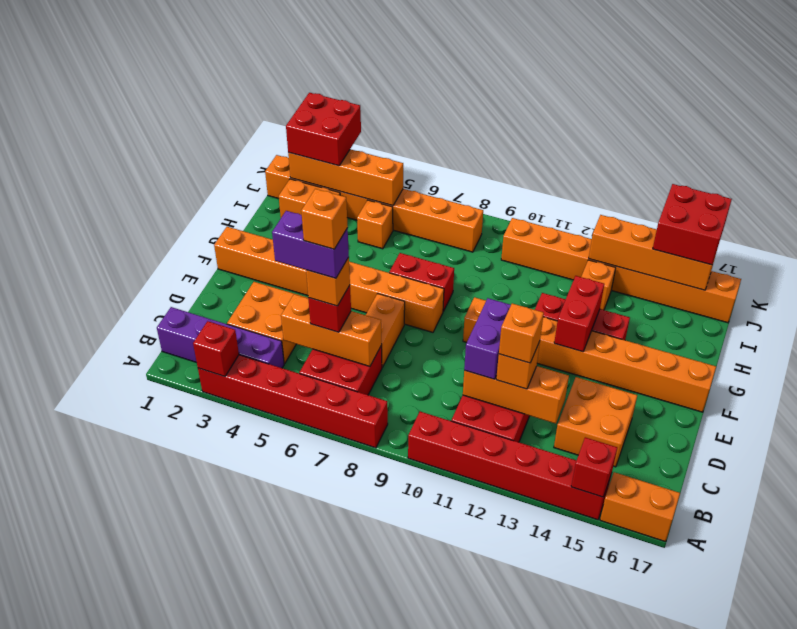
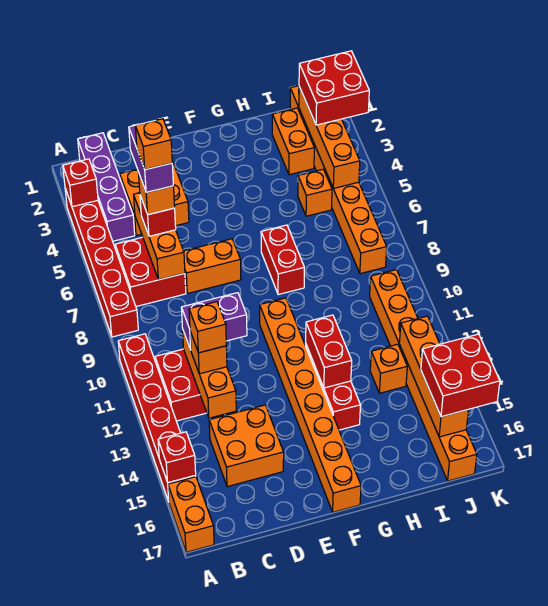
orange 1x8 brick [214,227,444,332] -> none
red 1x2 brick [554,276,604,352] -> red 1x2 brick turned to [306,315,352,388]

